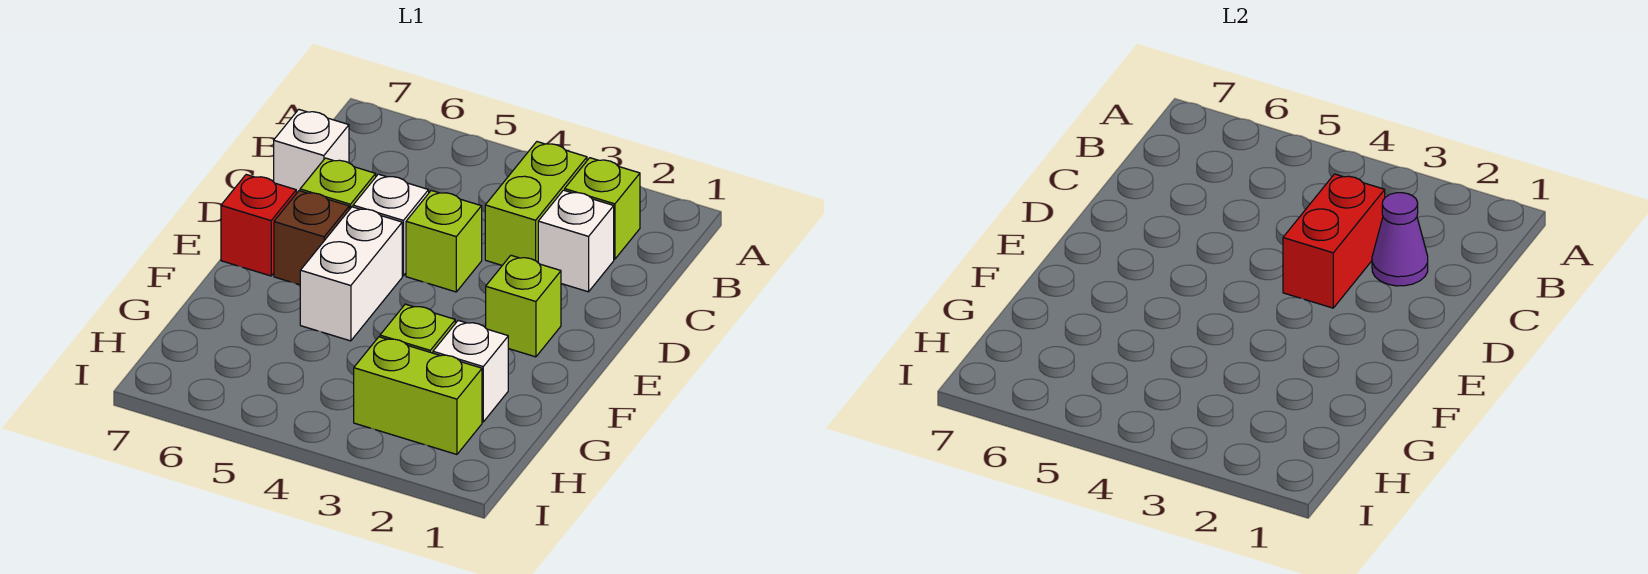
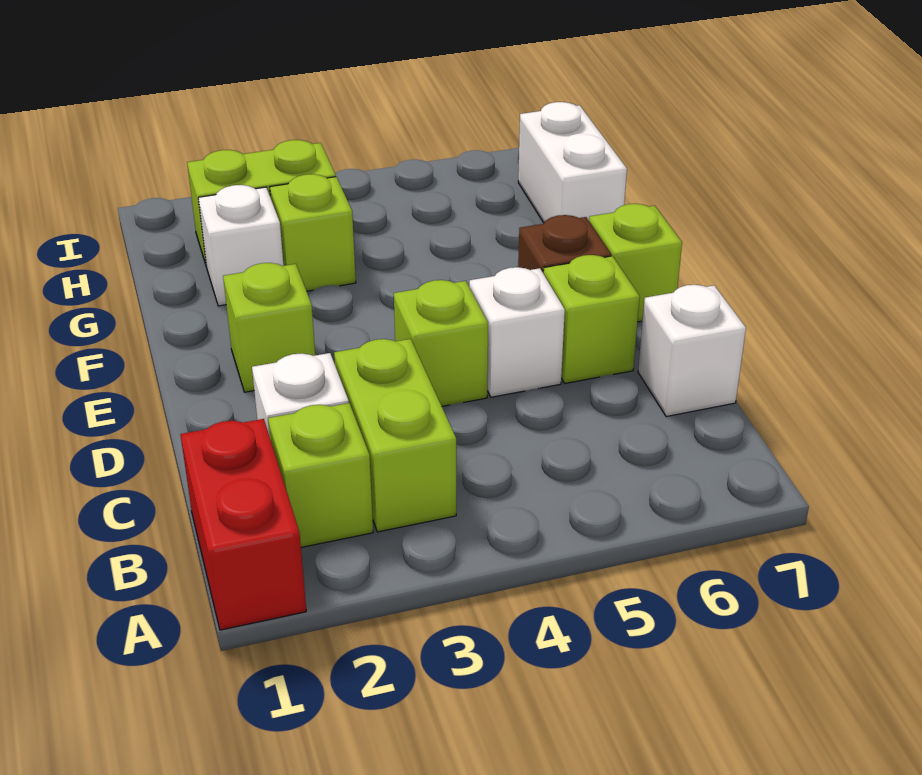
purple 1x1 cone [1372,193,1428,286] -> none
red 1x2 brick [1283,174,1385,308] -> red 1x2 brick moved to [180,419,306,630]
white 1x2 brick [300,207,402,341] -> white 1x2 brick moved to [518,102,627,223]
red 1x1 brick [221,175,296,276] -> lime 1x1 brick [589,204,682,322]

